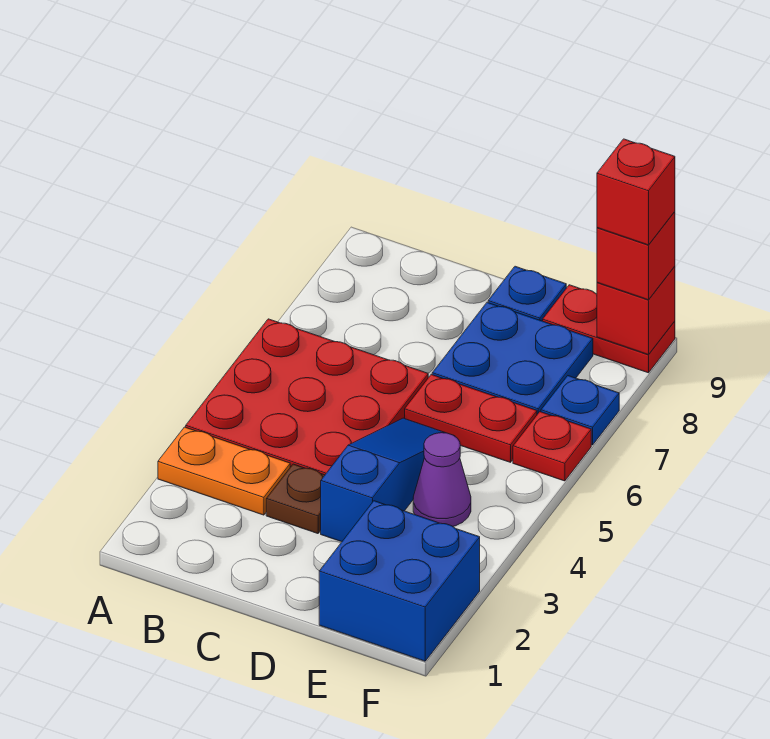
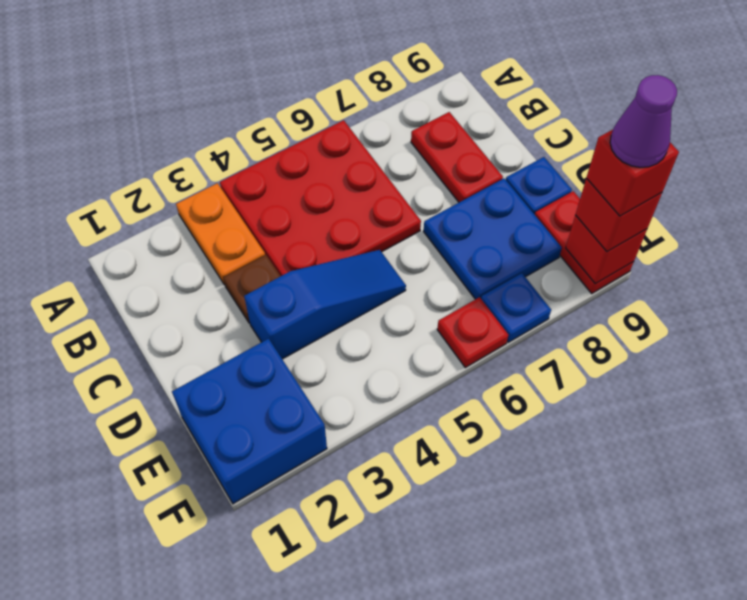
red 1x2 plate [405,375,537,462] -> red 1x2 plate moved to [411,112,503,202]
purple 1x1 cone [413,433,471,526] -> purple 1x1 cone moved to [610,75,677,167]

